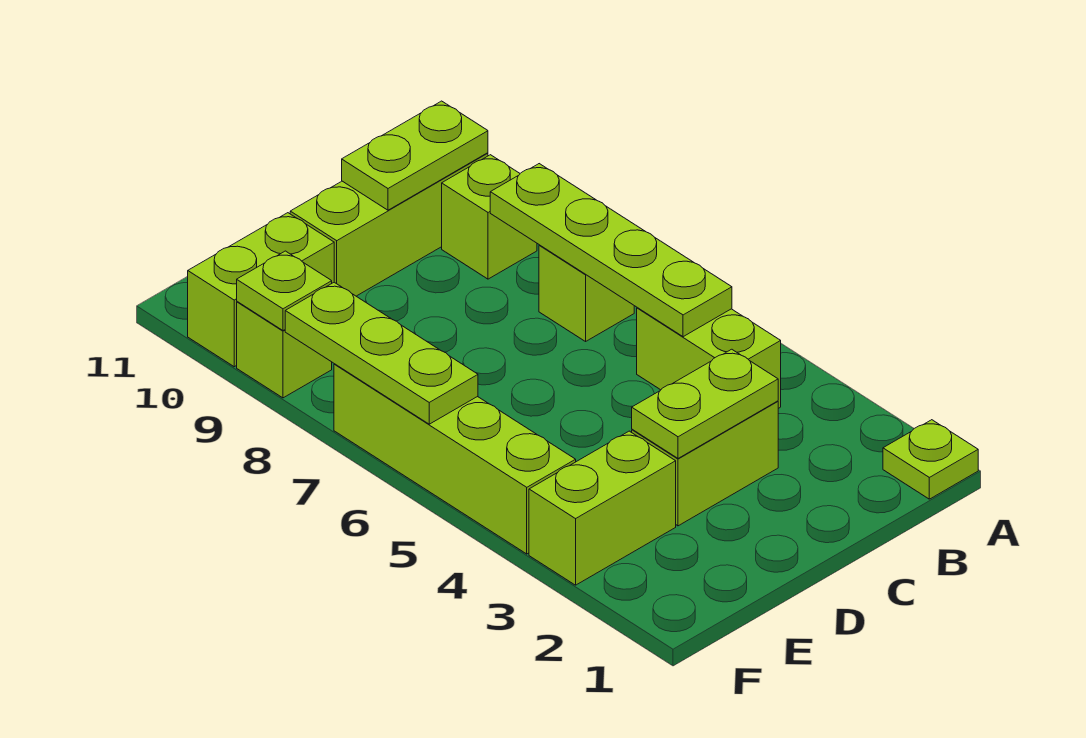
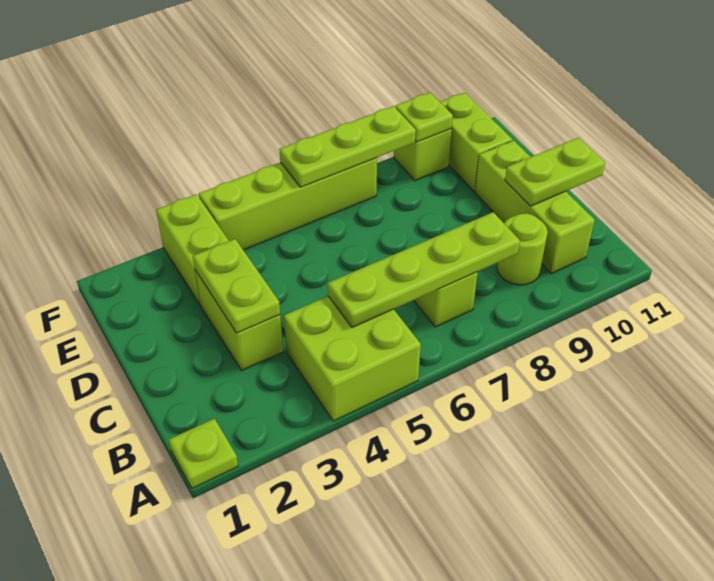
lime 1x2 brick [637,308,781,408] -> lime 2x2 brick [284,296,421,421]
lime 1x1 brick [442,155,537,279] -> lime 1x1 round brick [497,214,548,285]
lime 1x2 plate [342,101,488,210] -> lime 1x2 plate turned to [505,138,605,206]

